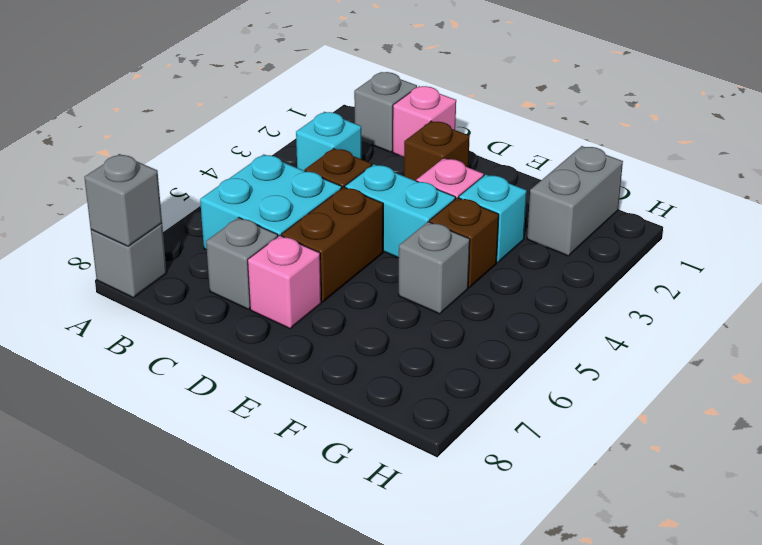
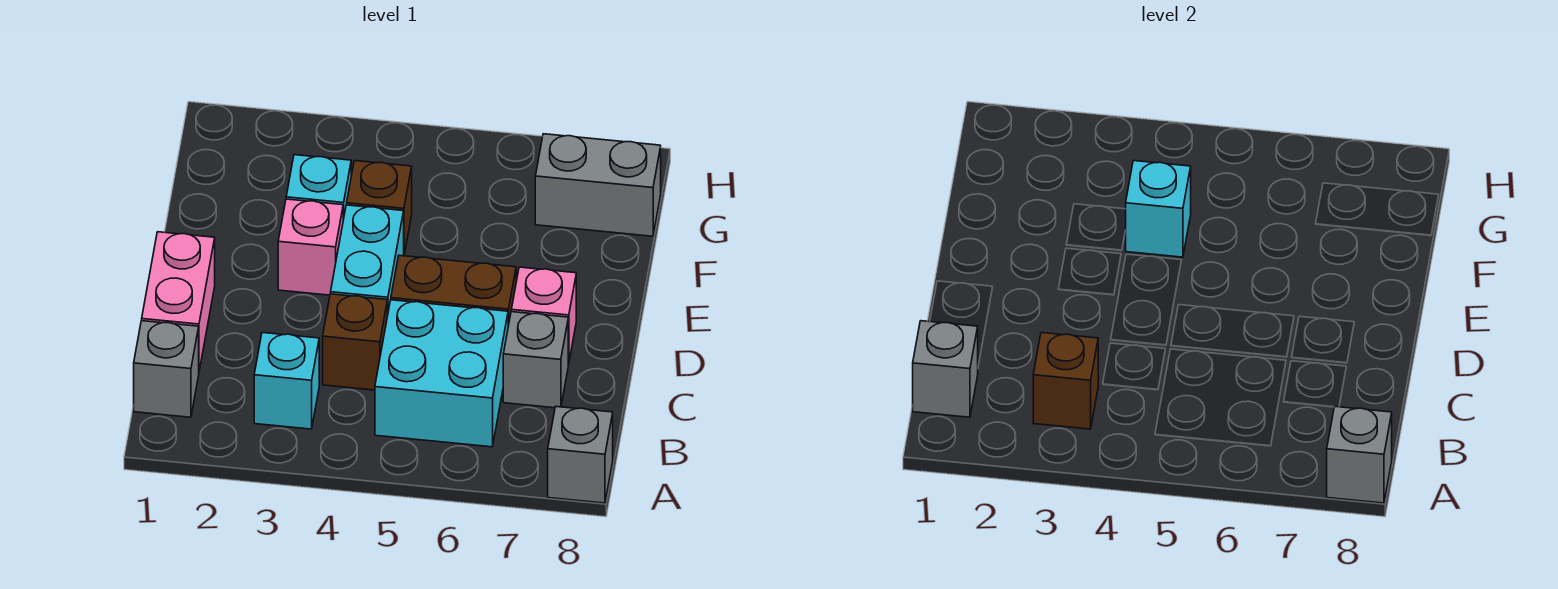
pink 1x1 brick [393,86,456,156] -> pink 1x2 brick [142,232,215,371]
brown 1x1 brick [404,121,470,181] -> brown 1x1 brick moved to [1033,333,1098,429]
none -> cyan 1x1 brick [1125,161,1191,257]
grey 1x1 brick [399,222,470,314] -> grey 1x1 brick moved to [913,321,978,417]
grey 1x2 brick [527,146,623,256] -> grey 1x2 brick moved to [535,134,661,236]

